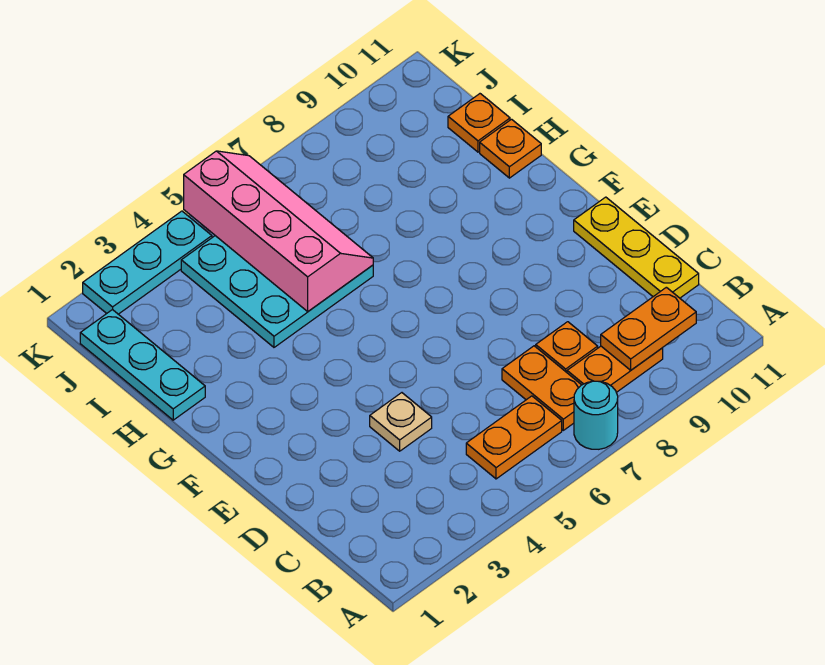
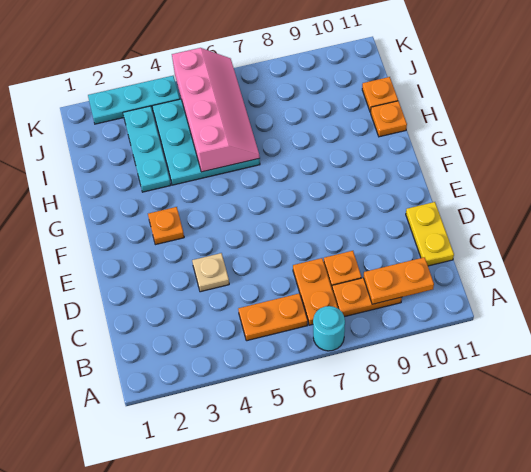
yellow 1x3 plate [574,197,699,298] -> yellow 1x2 plate [406,202,454,266]
none -> orange 1x1 plate [148,207,184,245]
cyan 1x3 plate [80,309,205,420] -> cyan 1x3 plate moved to [123,106,171,192]

